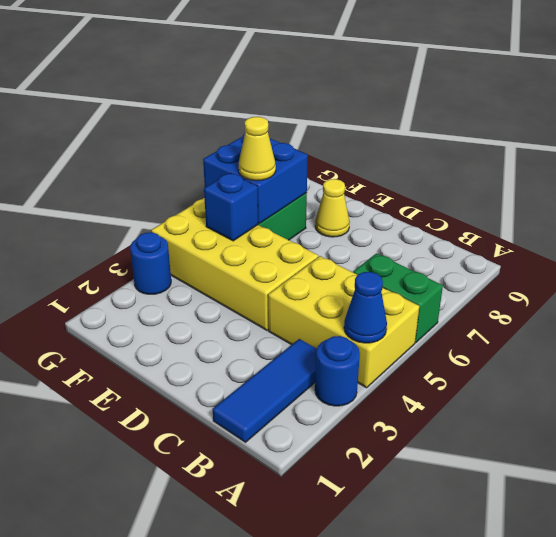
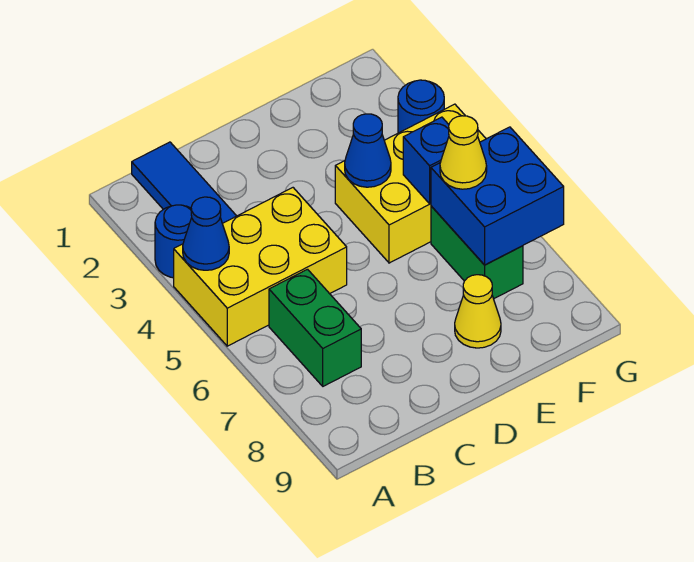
green 1x2 brick [353,253,443,342] -> green 1x2 brick turned to [269,269,361,386]
yellow 2x4 brick [151,198,318,330] -> yellow 2x3 brick [335,104,486,263]
none -> blue 1x1 cone [345,114,391,187]

